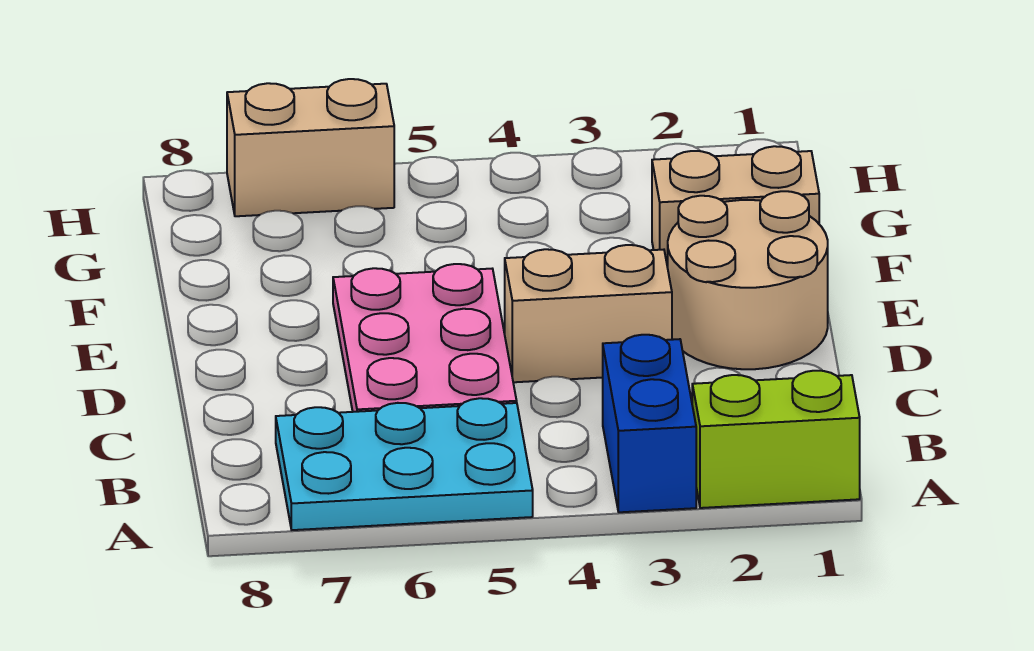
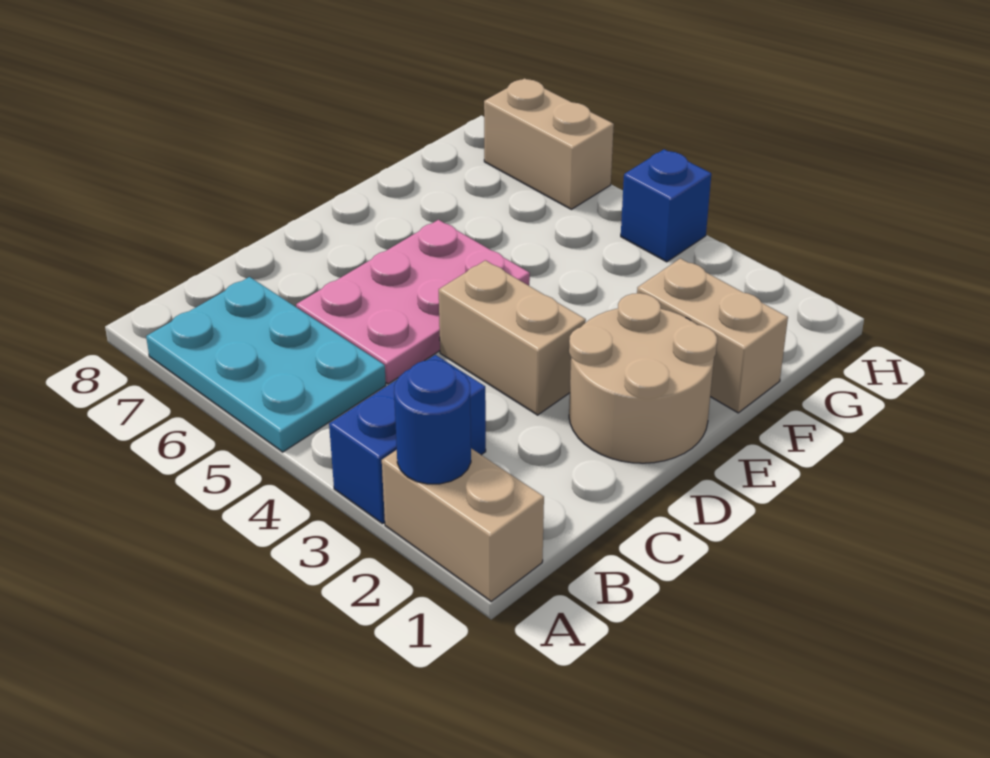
lime 1x2 brick [692,371,860,508] -> tan 1x2 brick [382,449,544,601]
none -> blue 1x1 round brick [394,360,471,484]
none -> blue 1x1 brick [621,149,711,262]

